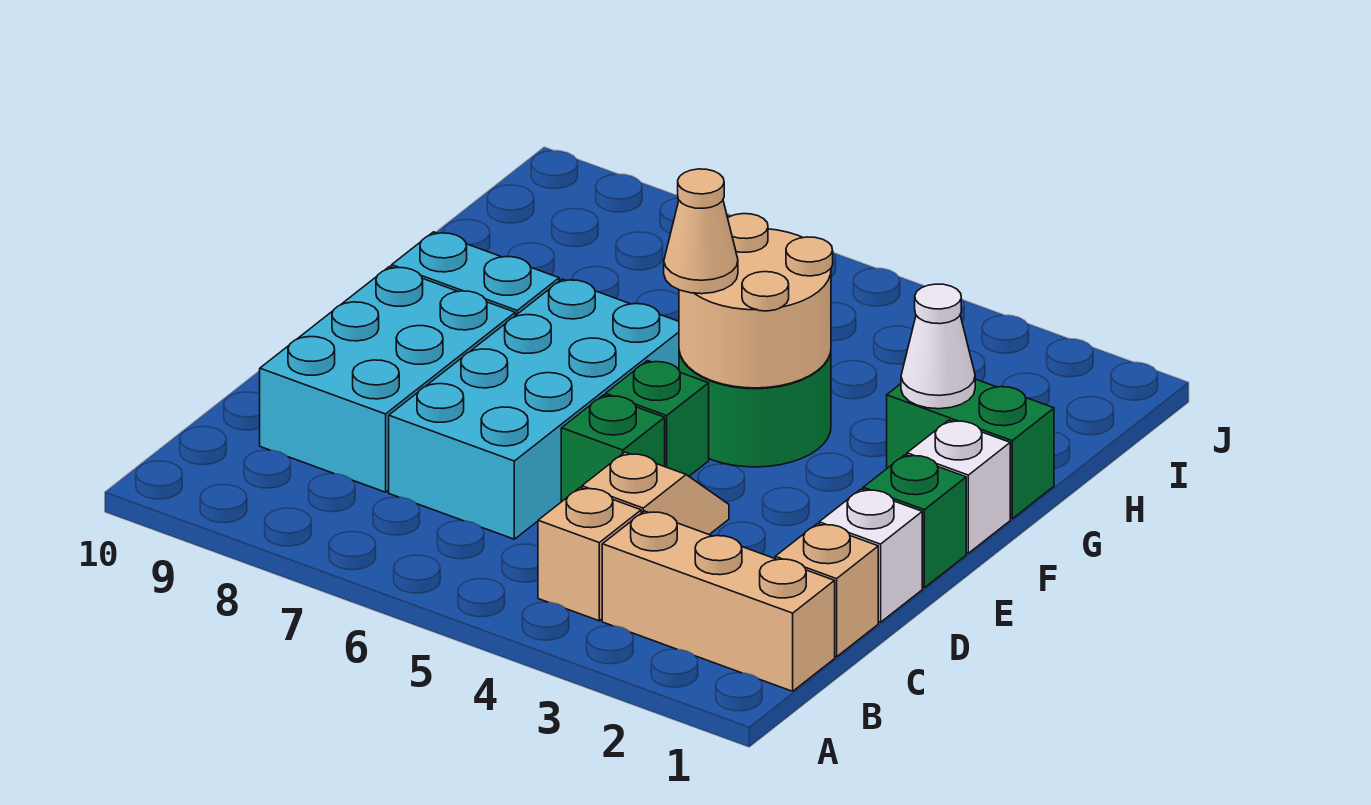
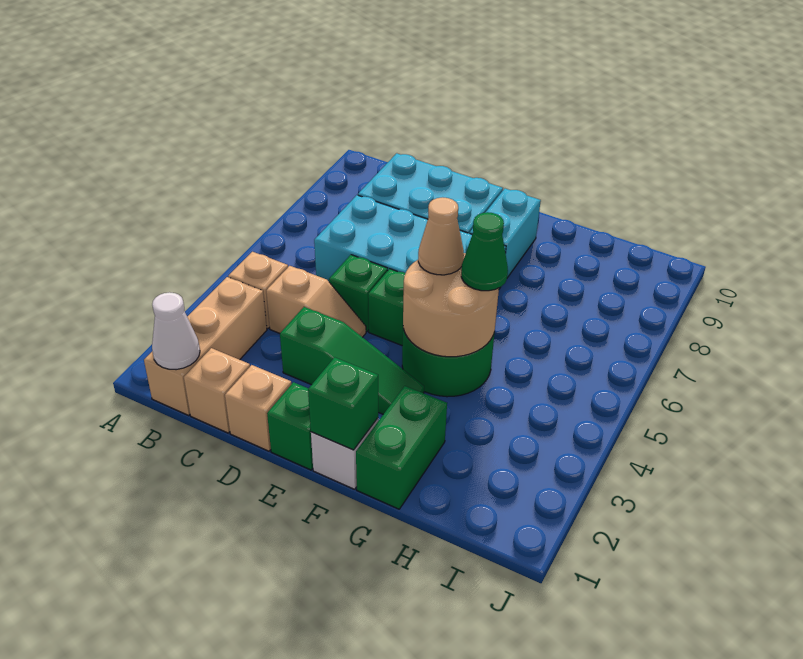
white 1x1 brick [819,489,922,622] -> tan 1x1 brick [225,365,291,451]
none -> green 1x3 slope [280,307,424,414]
none -> green 1x1 brick [308,357,378,450]
white 1x1 cone [901,284,975,409] -> white 1x1 cone moved to [152,292,200,370]
none -> green 1x1 cone [461,212,508,291]

